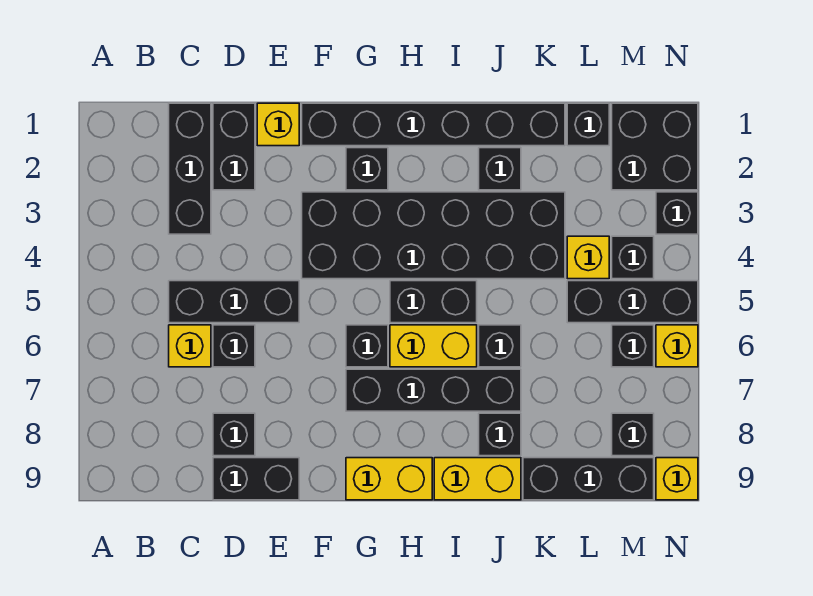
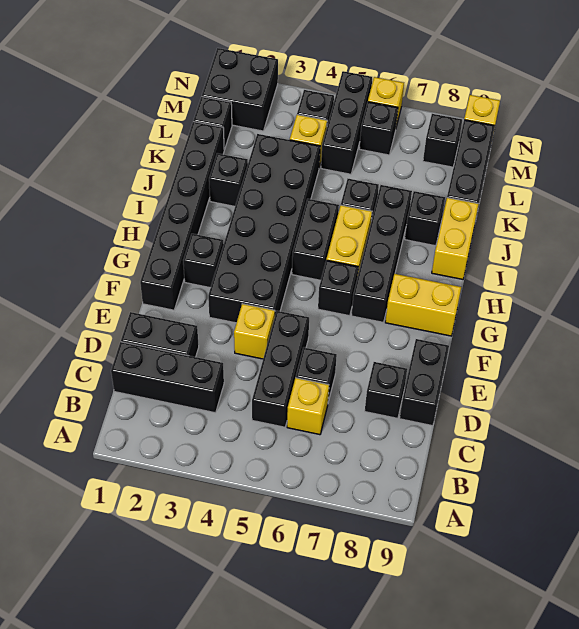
yellow 1x1 brick [257,103,299,146] -> yellow 1x1 brick moved to [234,304,275,359]
yellow 1x2 brick [346,458,432,500] -> yellow 1x2 brick turned to [385,274,461,336]
black 1x1 brick [656,192,698,234] -> none

